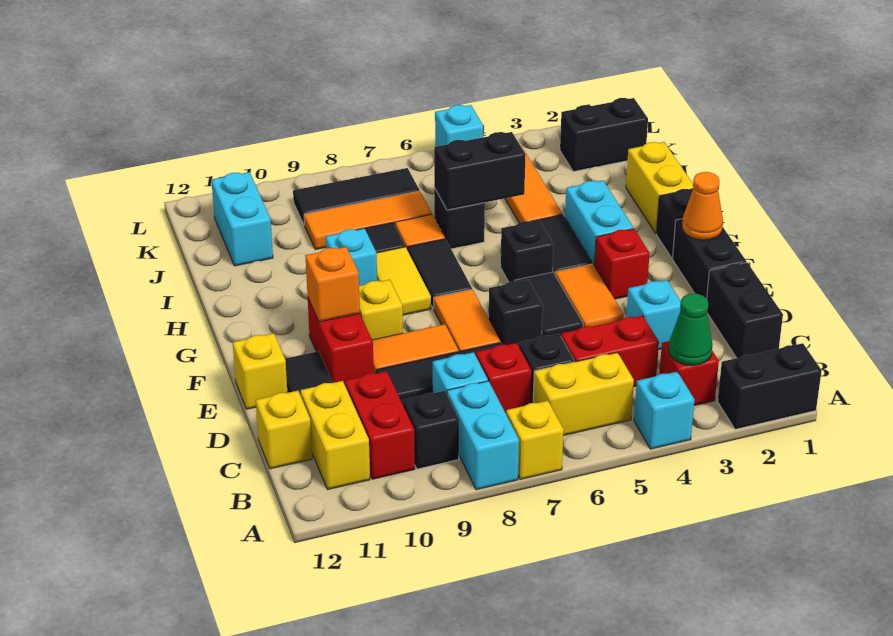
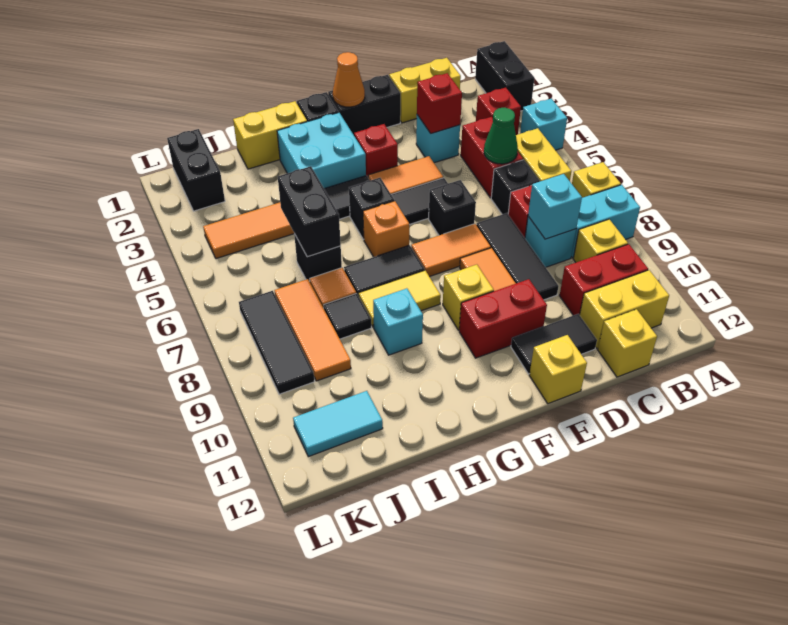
green 1x1 cone [669,294,713,365] -> green 1x1 cone moved to [484,108,518,164]
black 1x1 brick [403,391,459,469] -> yellow 1x1 brick [573,219,628,262]
black 1x2 brick [707,263,783,358] -> yellow 1x2 brick [389,58,461,123]
none -> red 1x1 brick [417,73,462,134]
orange 1x1 brick [305,247,360,322] -> orange 1x1 brick moved to [363,201,409,257]
cyan 1x2 brick [565,180,633,266] -> cyan 2x2 brick [277,113,366,189]
cyan 1x2 brick [211,172,273,266] -> cyan 1x2 tile [293,391,383,457]
cyan 1x1 brick [435,105,483,147] -> cyan 1x1 brick moved to [528,174,582,239]

